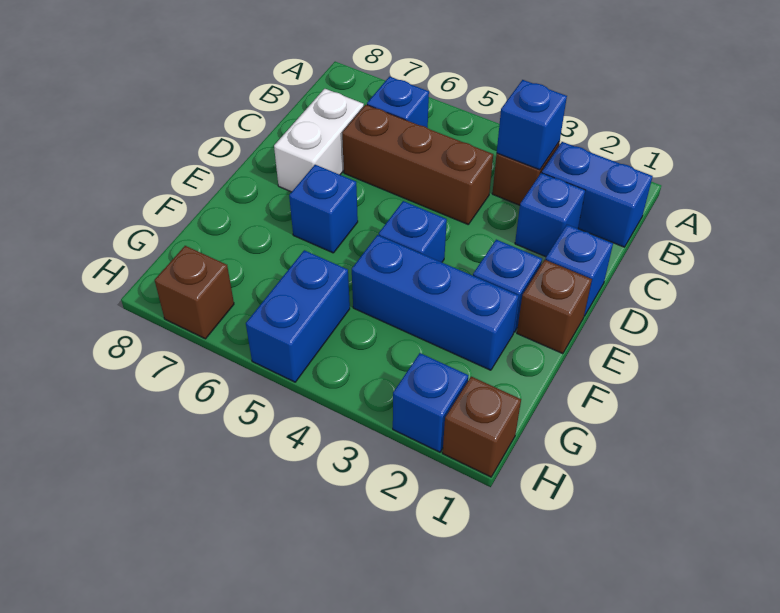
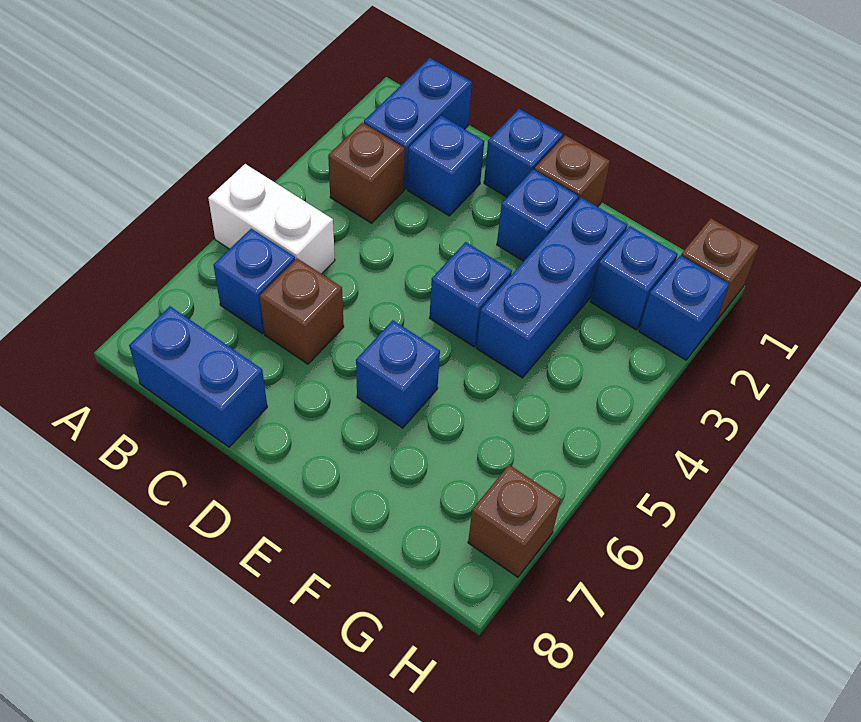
blue 1x1 brick [497,80,567,170] -> blue 1x1 brick moved to [590,226,678,330]
brown 1x3 brick [342,105,493,224] -> brown 1x1 brick [260,258,344,364]
white 1x2 brick [274,89,364,192] -> white 1x2 brick moved to [208,164,335,274]
blue 1x2 brick [246,250,350,382] -> blue 1x2 brick moved to [129,306,267,447]

